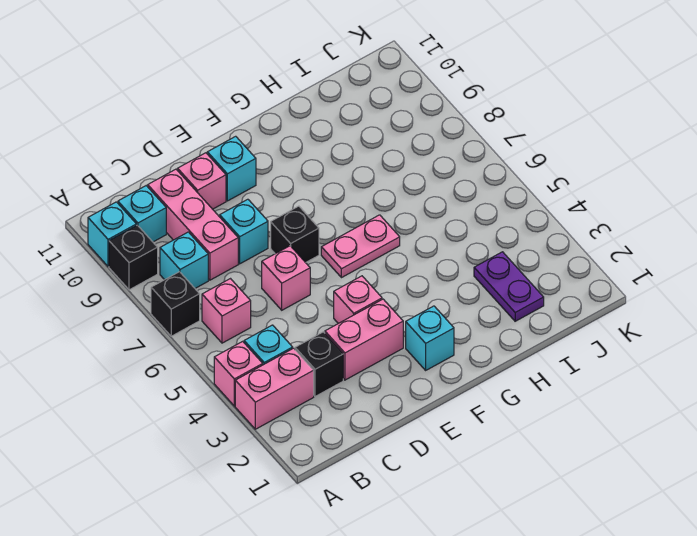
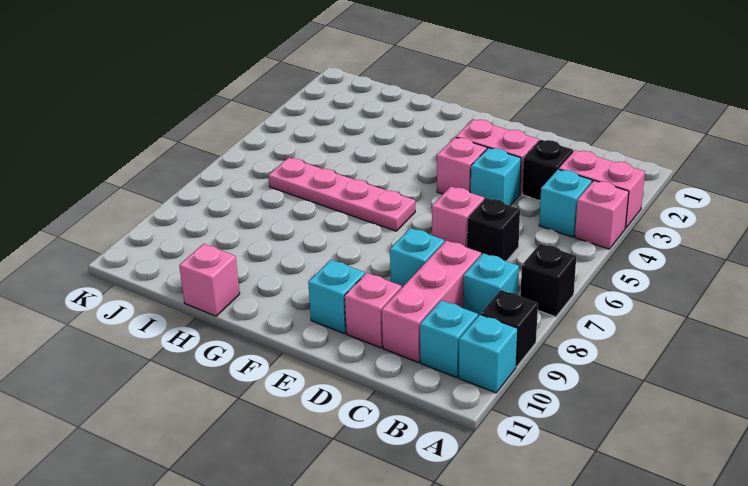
pink 1x1 brick [202,279,251,343] -> pink 1x1 brick moved to [179,244,240,316]
black 1x1 brick [271,206,319,263] -> black 1x1 brick moved to [467,198,520,261]
cyan 1x1 brick [406,306,454,370] -> cyan 1x1 brick moved to [470,148,521,206]
pink 1x2 plate [321,215,400,278] -> pink 1x4 plate [268,158,415,231]
purple 1x2 plate [474,252,544,321] -> none

